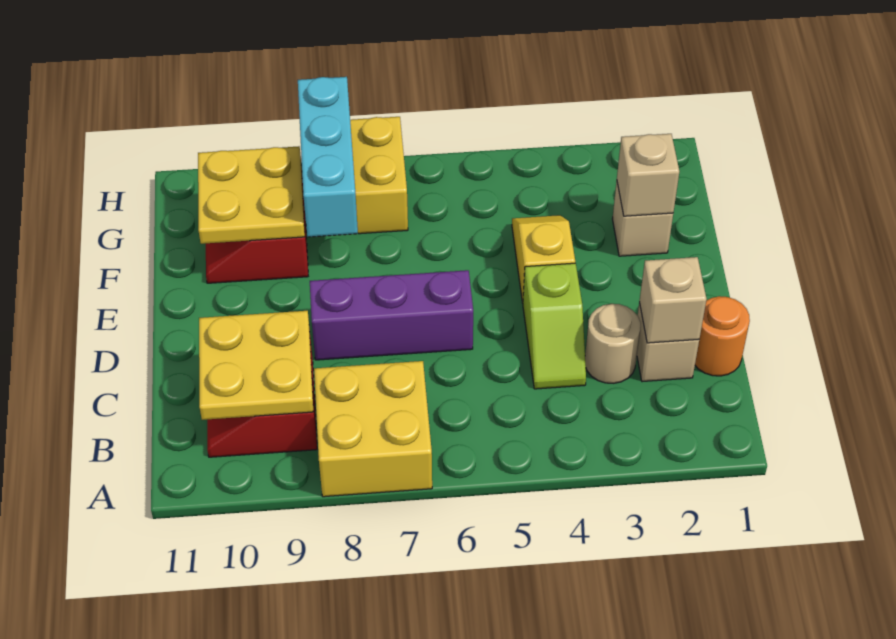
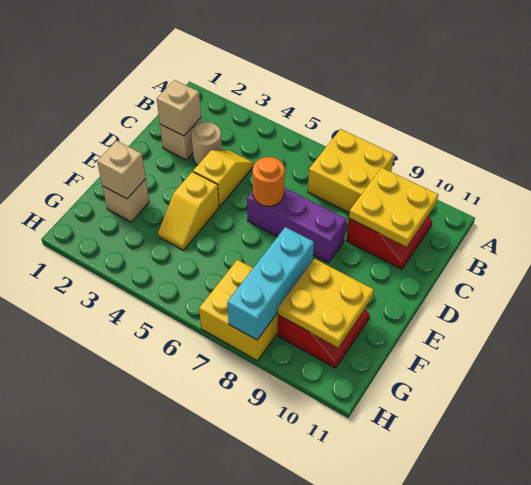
orange 1x1 round brick [695,296,750,376] -> orange 1x1 round brick moved to [253,157,285,206]
lime 1x2 slope [523,263,586,389] -> yellow 1x2 slope [193,150,253,207]

